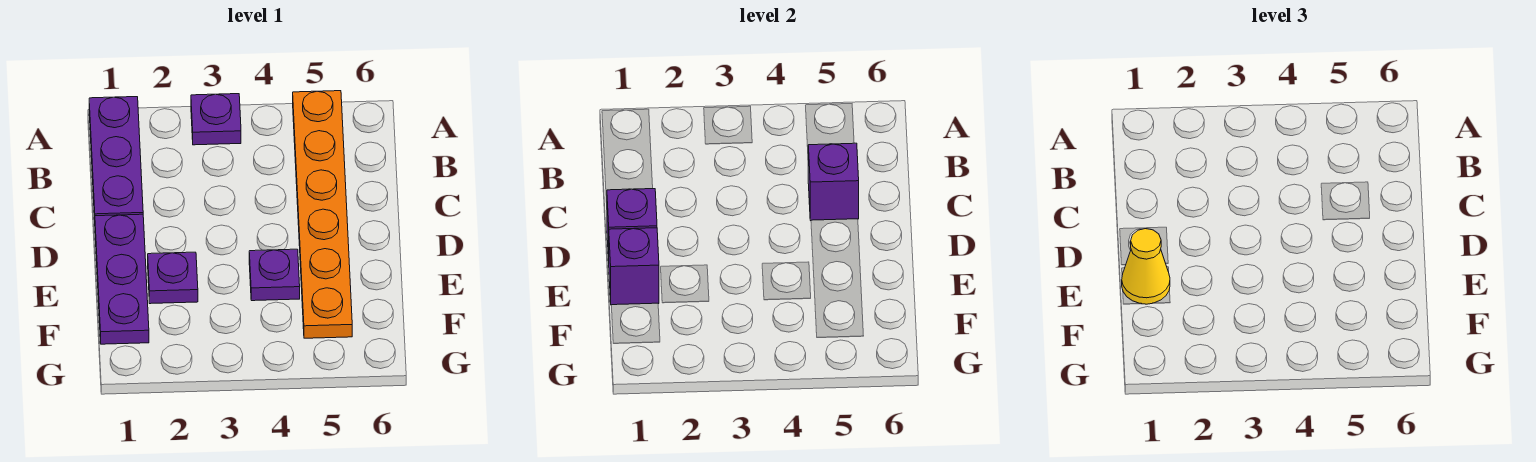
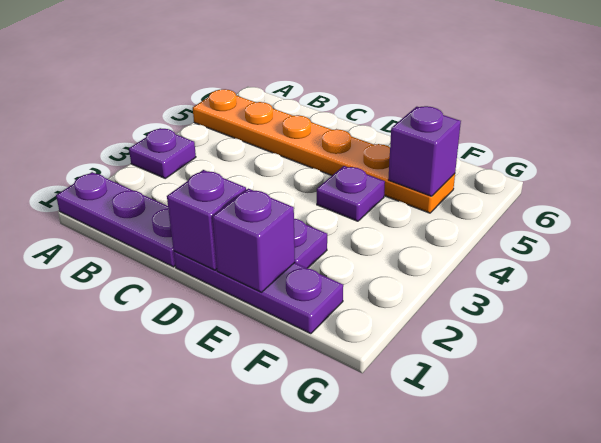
purple 1x1 brick [808,143,859,220] -> purple 1x1 brick moved to [388,106,461,196]
yellow 1x1 cone [1122,229,1170,304] -> none

